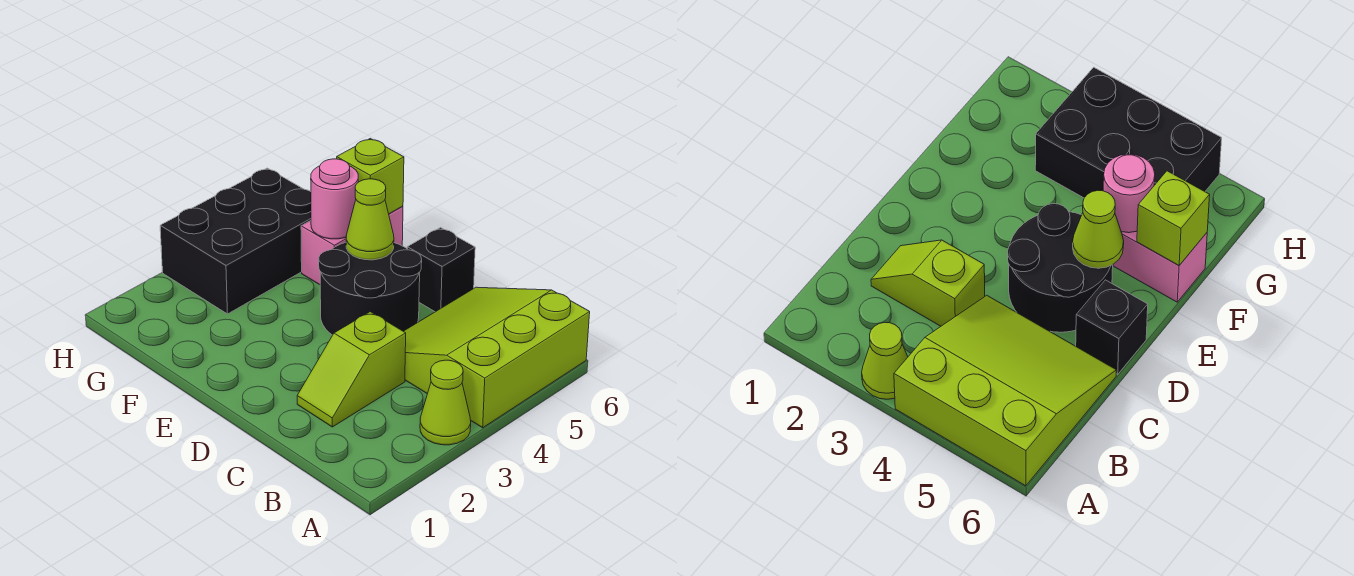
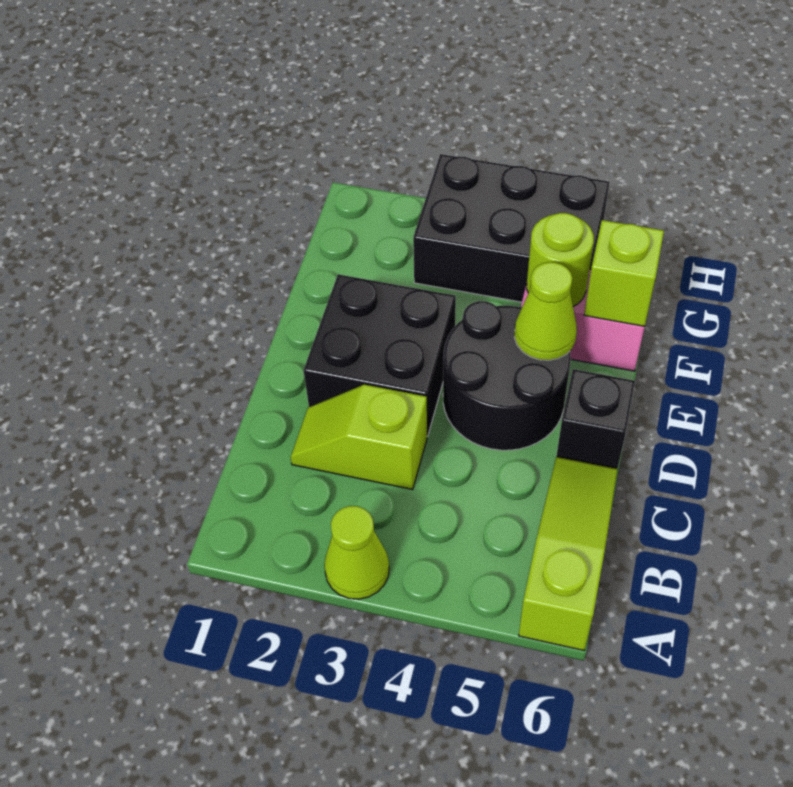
lime 3x3 slope [403,287,590,428] -> lime 1x3 slope [519,457,618,650]
none -> black 2x2 brick [303,274,456,436]
pink 1x1 round brick [311,159,358,239] -> lime 1x1 round brick [527,213,594,306]

